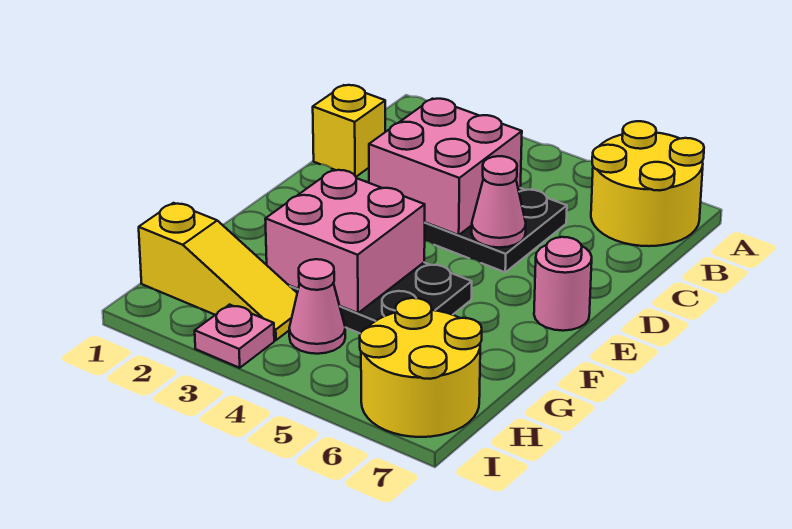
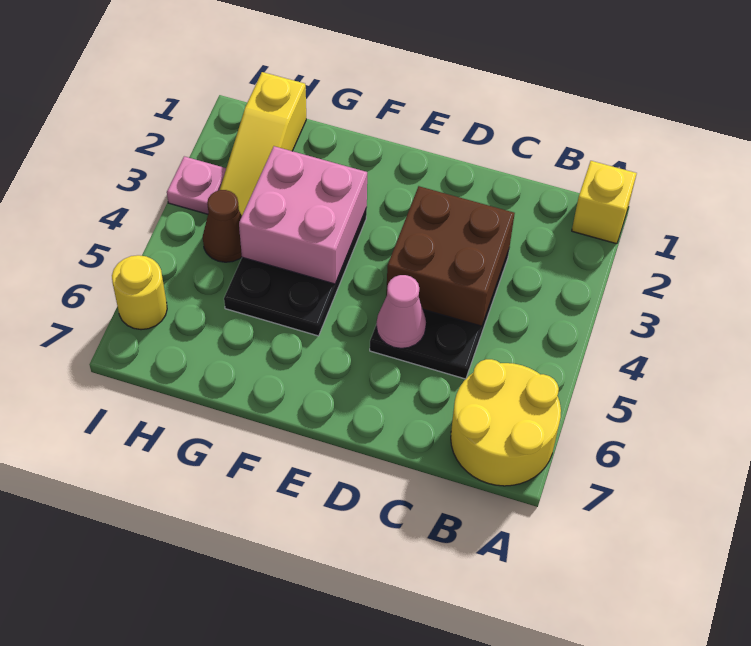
yellow 1x1 brick [313,85,385,177] -> yellow 1x1 brick moved to [572,161,637,244]
pink 2x2 brick [369,99,522,235] -> brown 2x2 brick [386,186,515,326]
pink 1x1 round brick [534,237,592,331] -> none
pink 1x1 cone [289,259,345,354] -> brown 1x1 cone [203,190,242,262]
yellow 2x2 round brick [360,298,482,437] -> yellow 1x1 round brick [112,255,167,330]

